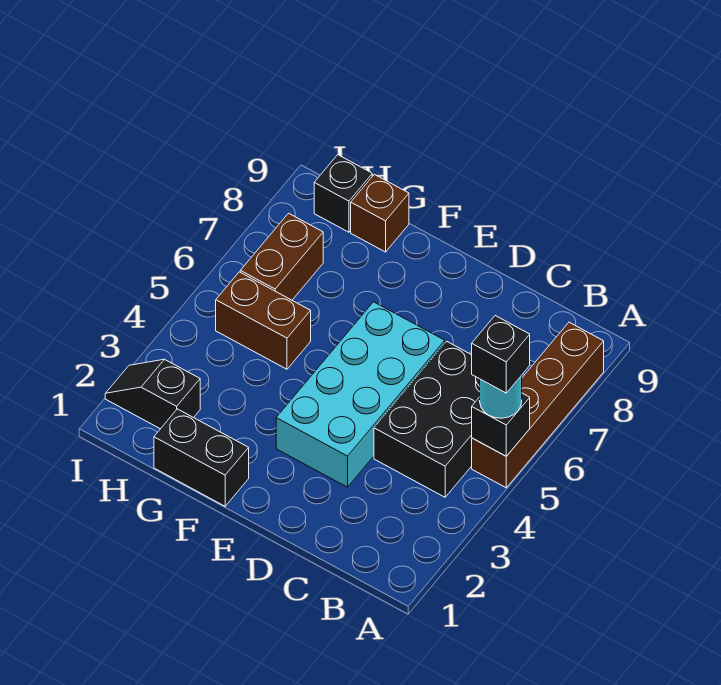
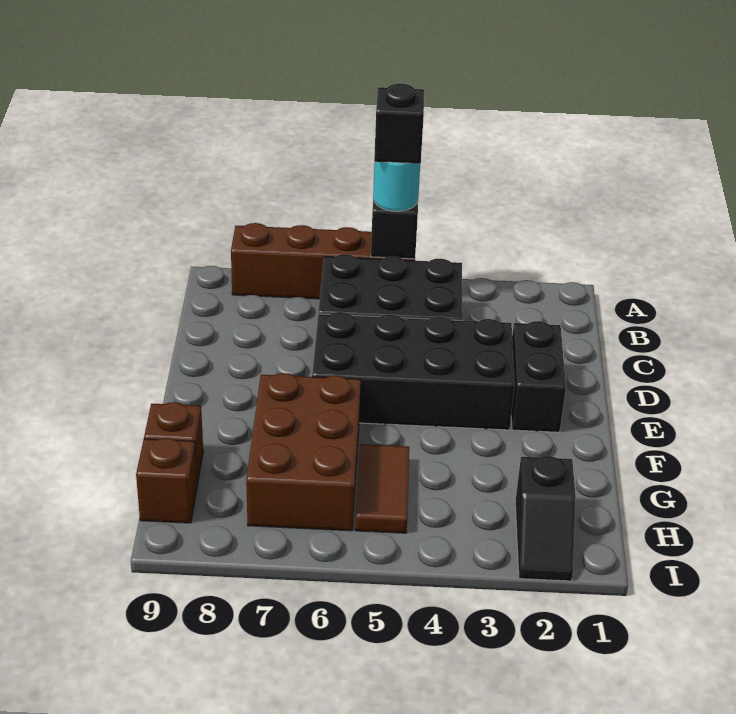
cyan 2x4 brick [276,302,445,487] -> black 2x4 brick [312,312,515,430]
black 1x2 brick [154,409,249,506] -> black 1x2 brick moved to [511,321,566,432]
brown 1x2 brick [216,272,311,369] -> brown 1x2 tile [355,444,409,533]
brown 1x2 brick [240,213,323,300] -> brown 2x3 brick [246,373,361,531]
black 1x1 brick [314,155,372,232] -> brown 1x1 brick [136,438,197,523]

